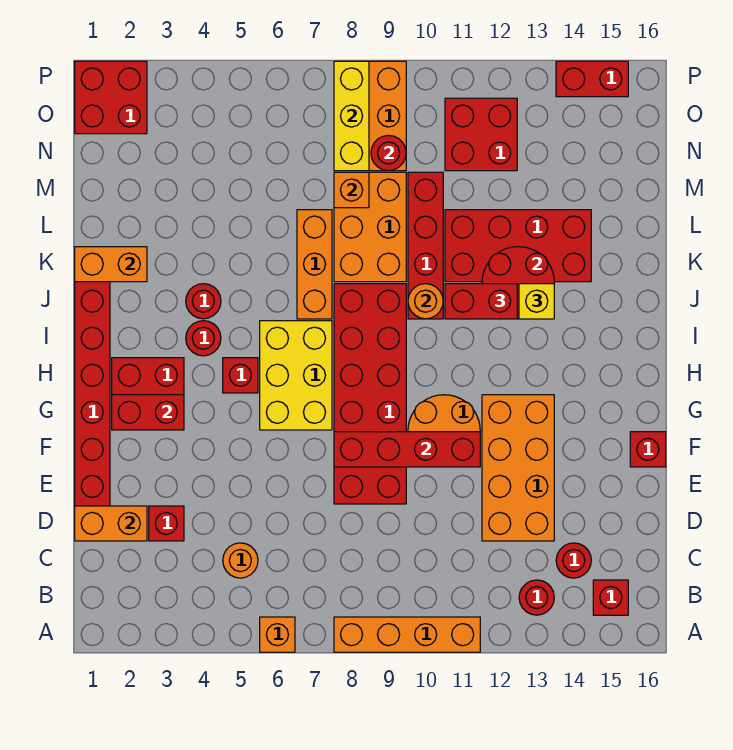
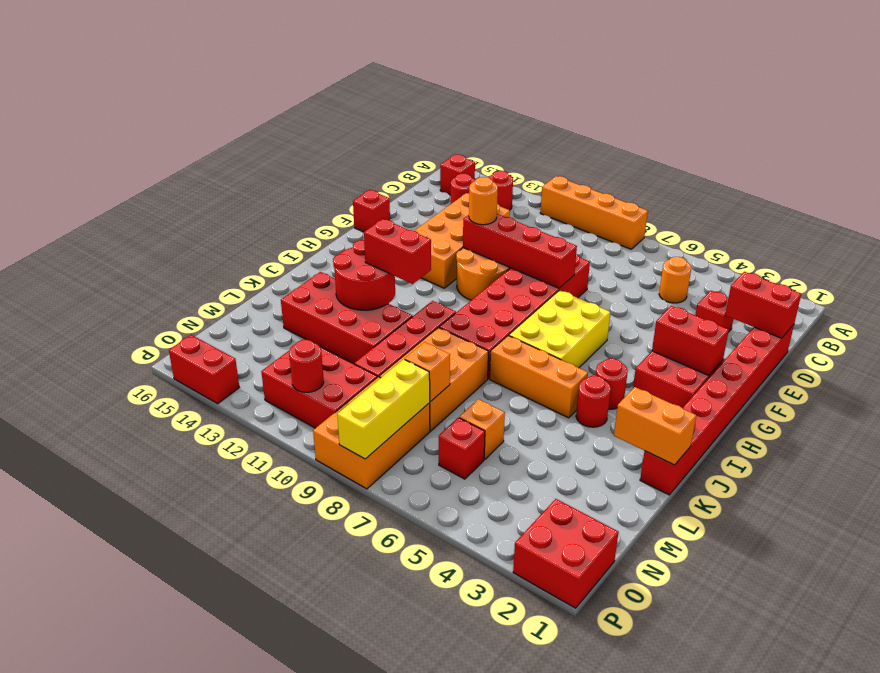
orange 1x1 brick [260,617,295,652] -> orange 1x1 brick moved to [459,399,505,459]
orange 1x2 brick [75,506,147,541] -> red 1x2 brick [725,272,801,338]
red 1x1 brick [223,358,258,393] -> red 1x1 brick moved to [439,418,485,479]
orange 1x3 brick [297,210,332,319] -> orange 1x3 brick turned to [490,336,588,418]
orange 1x1 round brick [408,284,443,319] -> orange 1x1 round brick moved to [469,177,498,225]
yellow 1x1 brick [519,284,554,319] -> none
red 1x1 round brick [371,135,406,171] -> red 1x1 round brick moved to [289,340,324,392]
red 2x2 brick [445,98,517,171] -> red 2x3 brick [261,339,377,428]

